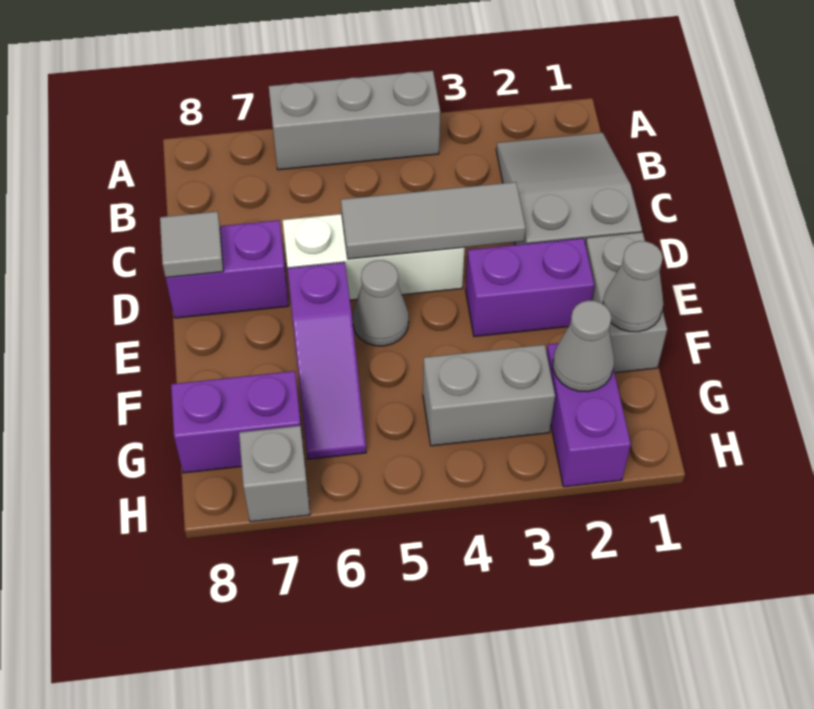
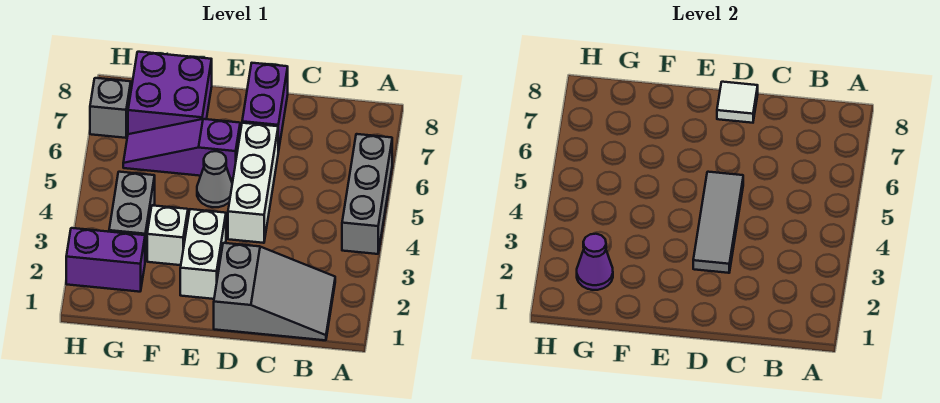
grey 1x1 tile [160,212,223,278] -> white 1x1 tile [717,82,758,123]
grey 1x2 brick [585,232,667,373] -> none
purple 1x2 brick [466,238,594,337] -> white 1x2 brick [180,209,226,299]
grey 1x1 cone [603,241,663,332] -> none
none -> white 1x1 brick [147,205,188,265]
grey 1x1 cone [553,301,614,392] -> purple 1x1 cone [577,234,613,290]
purple 1x2 brick [171,371,303,473] -> purple 2x2 brick [128,52,212,134]

